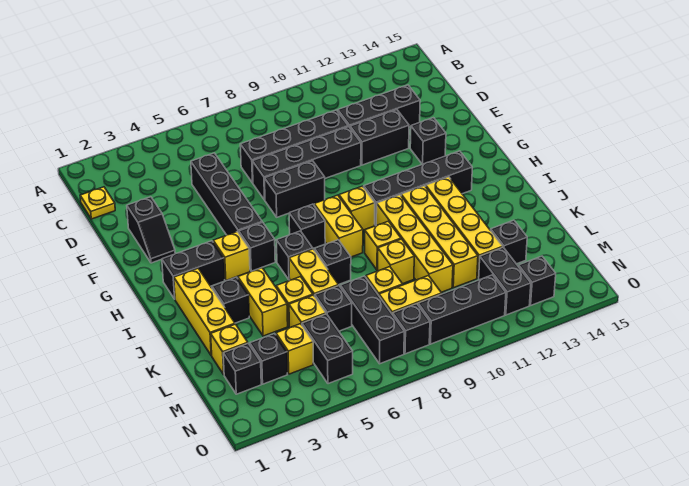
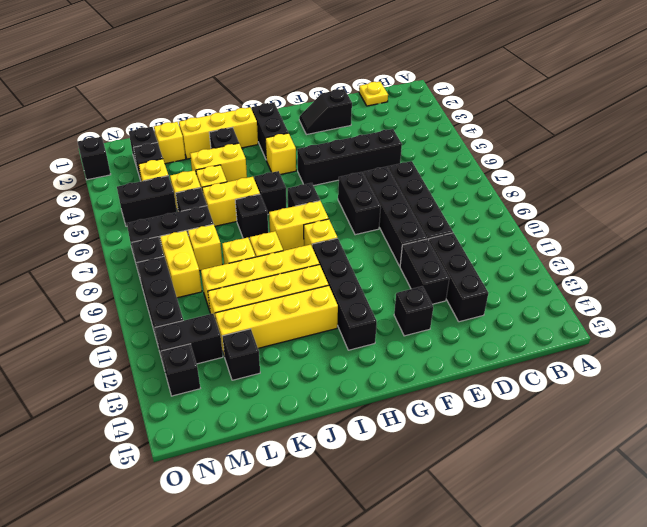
black 1x1 brick [239,222,275,271] -> black 1x1 brick moved to [78,137,111,180]

